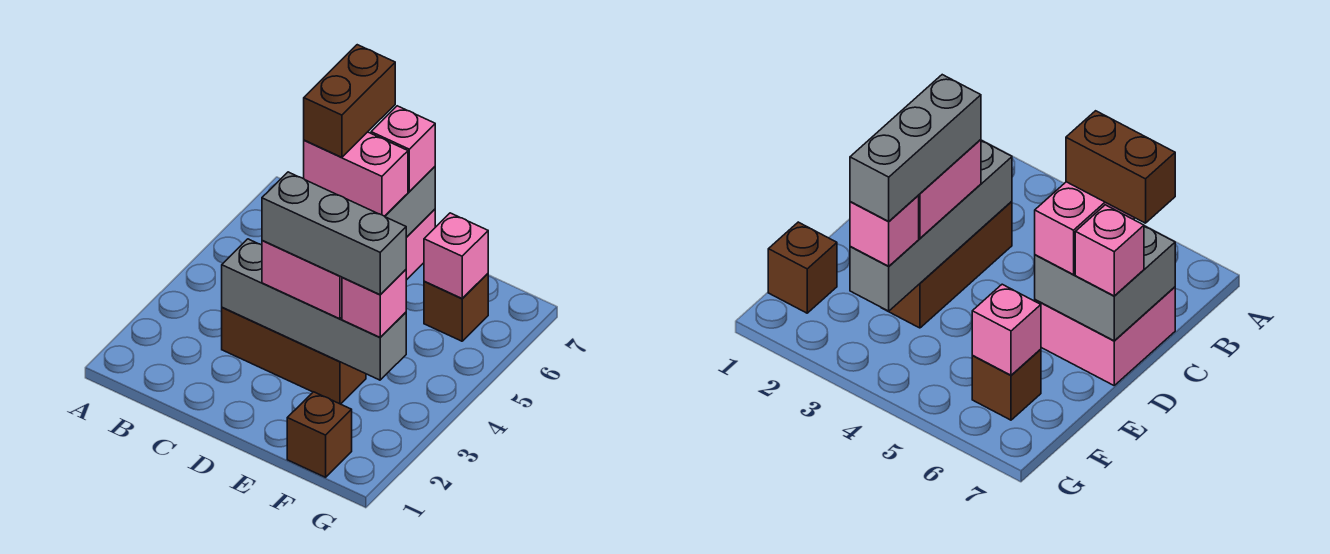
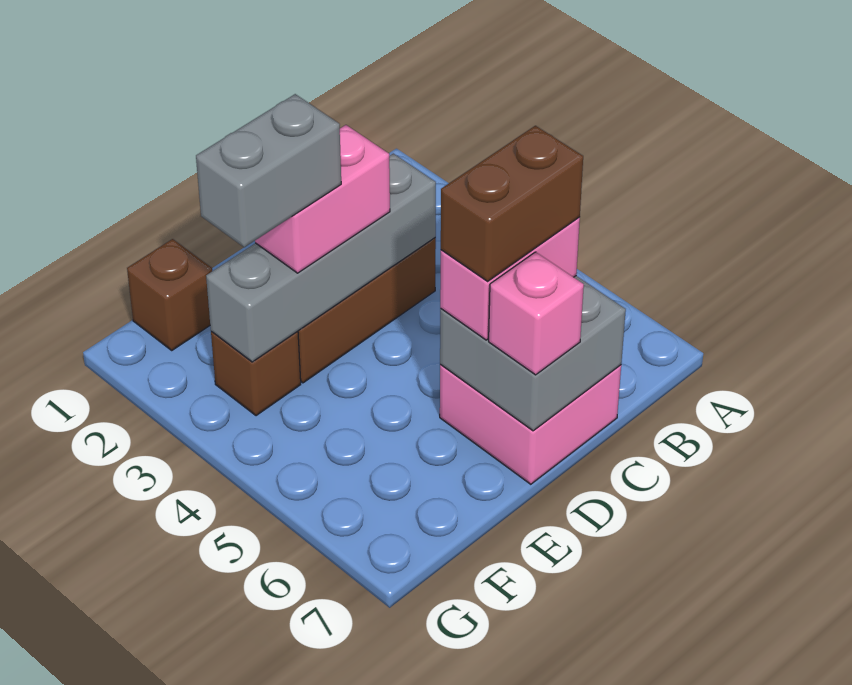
brown 1x2 brick [304,45,395,158] -> brown 1x2 brick turned to [441,126,583,281]
grey 1x3 brick [262,172,406,295] -> grey 1x2 brick [196,94,341,247]
pink 1x1 brick [342,270,406,337] -> none
brown 1x1 brick [424,274,488,341] -> brown 1x1 brick moved to [211,331,301,416]
pink 1x1 brick [424,213,488,298] -> none

